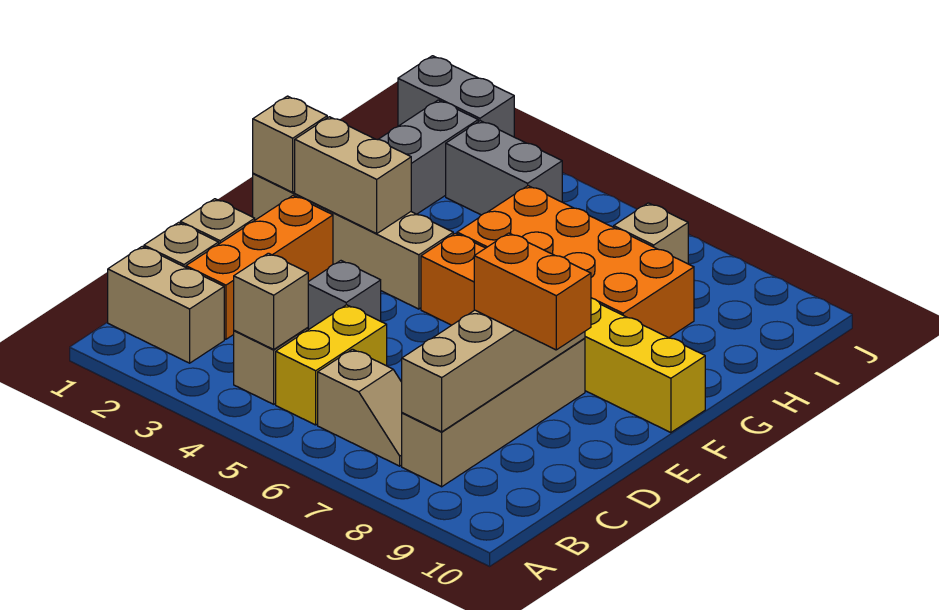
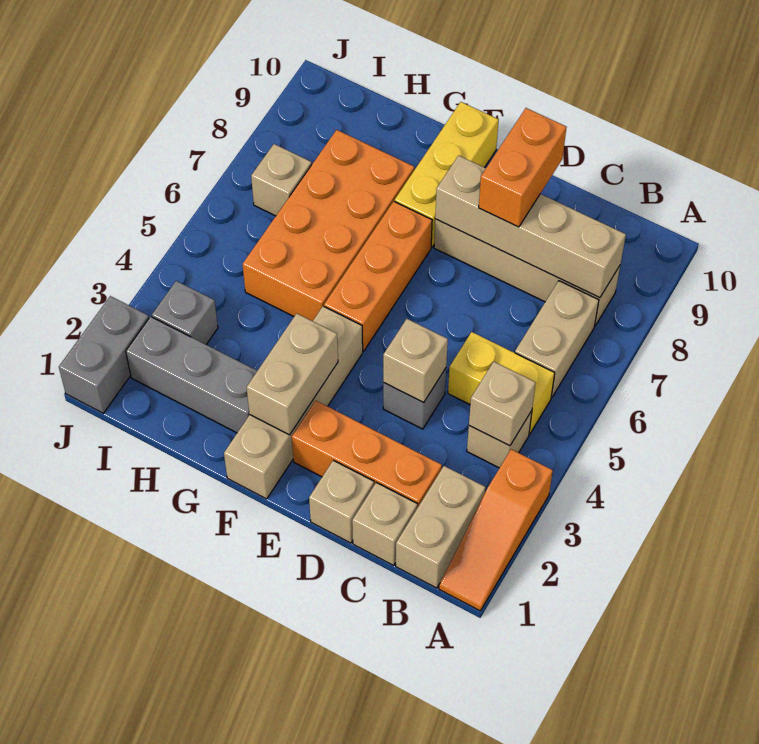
none -> orange 1x3 slope [439,449,553,611]
tan 1x2 slope [318,349,402,466] -> tan 1x2 brick [515,281,599,398]
tan 1x1 brick [253,96,327,192] -> tan 1x1 brick moved to [383,319,448,402]
grey 1x2 brick [446,121,562,215] -> grey 1x1 brick [152,281,218,345]

